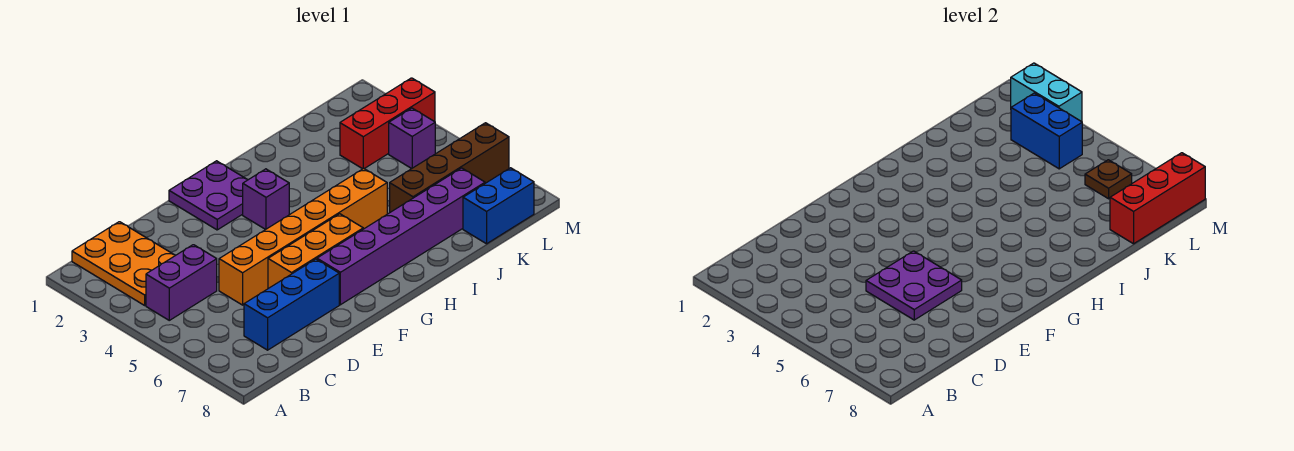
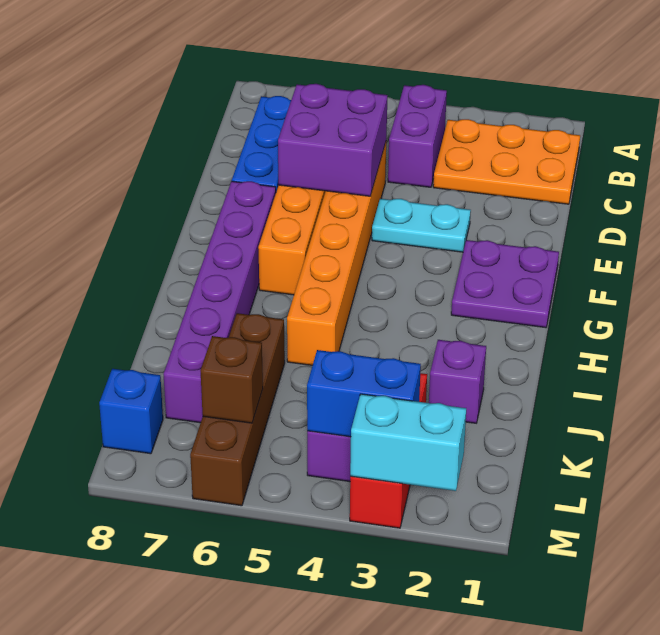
purple 2x2 plate [866,251,962,320] -> purple 2x2 brick [278,84,388,196]
none -> cyan 1x2 plate [372,199,471,252]
purple 1x1 brick [243,169,289,230] -> purple 1x1 brick moved to [429,340,486,423]
blue 1x2 brick [463,168,534,244] -> blue 1x1 brick [99,369,163,454]
red 1x3 brick [1110,153,1205,244] -> none
brown 1x1 plate [1085,160,1132,199] -> brown 1x1 brick [201,336,263,423]

